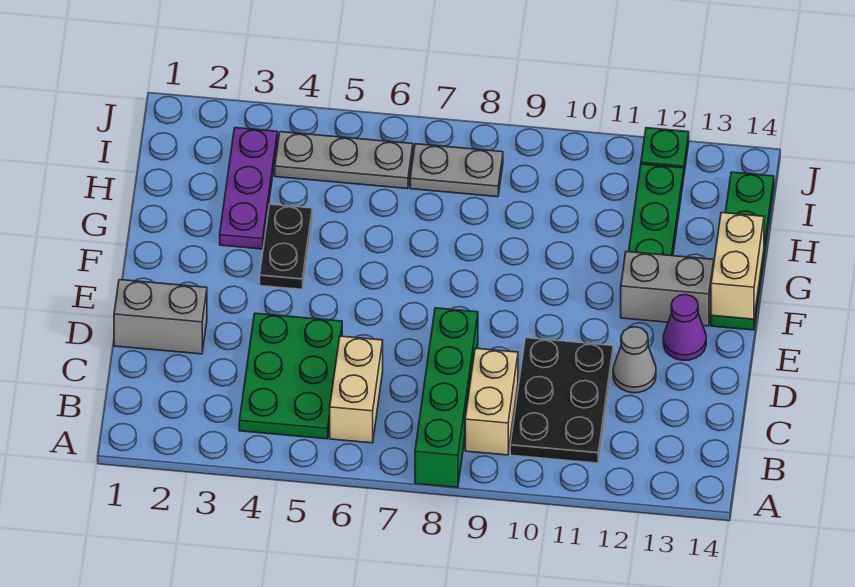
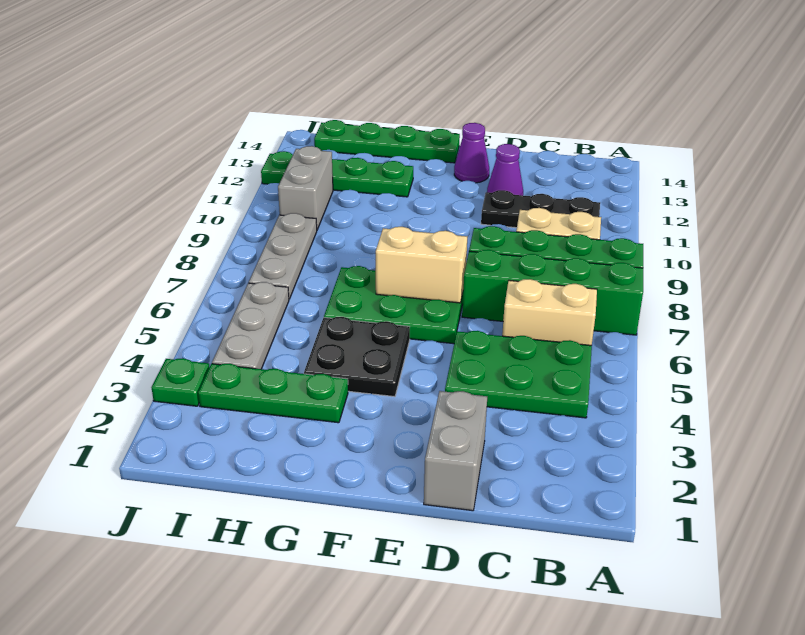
none -> green 1x4 brick [462,250,643,335]
black 2x3 plate [510,338,613,463] -> black 1x3 plate [481,190,600,228]
grey 1x1 cone [613,327,656,393] -> purple 1x1 cone [487,144,523,195]
none -> green 2x3 plate [324,266,463,344]
black 1x2 plate [260,204,312,289] -> black 2x2 plate [304,317,410,397]
grey 1x2 brick [621,252,714,326] -> grey 1x2 brick moved to [278,146,333,230]
tan 1x2 brick [711,213,764,319] -> tan 1x2 brick moved to [376,227,467,303]
purple 1x3 plate [220,128,277,249] -> green 1x3 plate [198,364,348,423]
grey 1x2 plate [410,144,503,197] -> grey 1x3 plate [249,213,317,299]
none -> green 1x1 plate [151,358,209,406]

